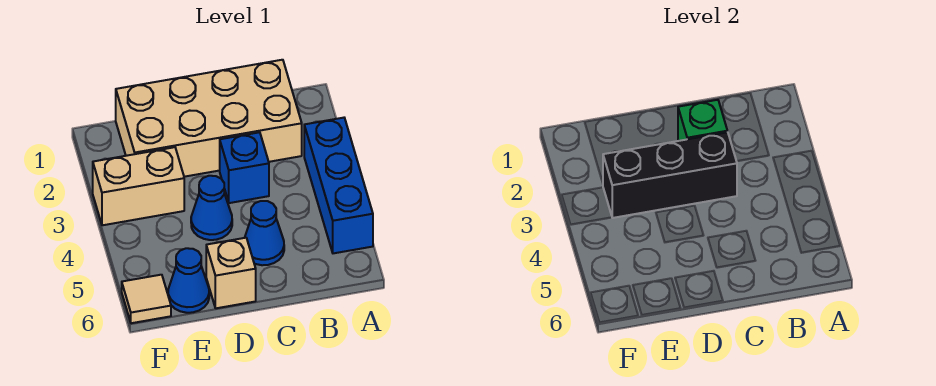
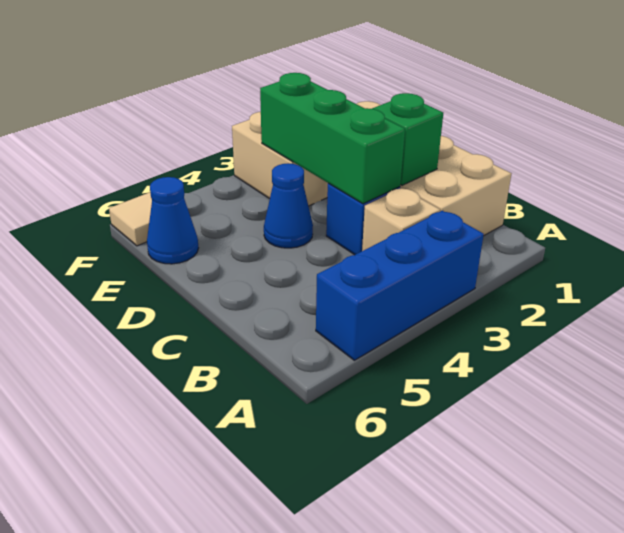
black 1x3 brick [603,132,737,218] -> green 1x3 brick [260,73,405,204]
blue 1x1 cone [245,201,284,265] -> none
tan 1x1 brick [206,238,256,308] -> tan 1x1 brick moved to [362,188,440,251]

